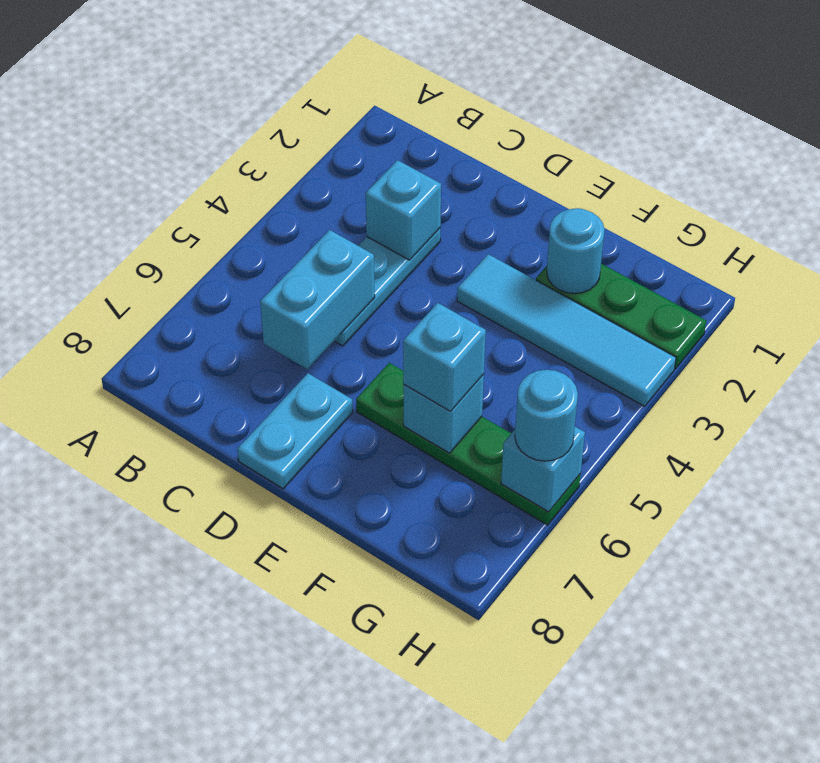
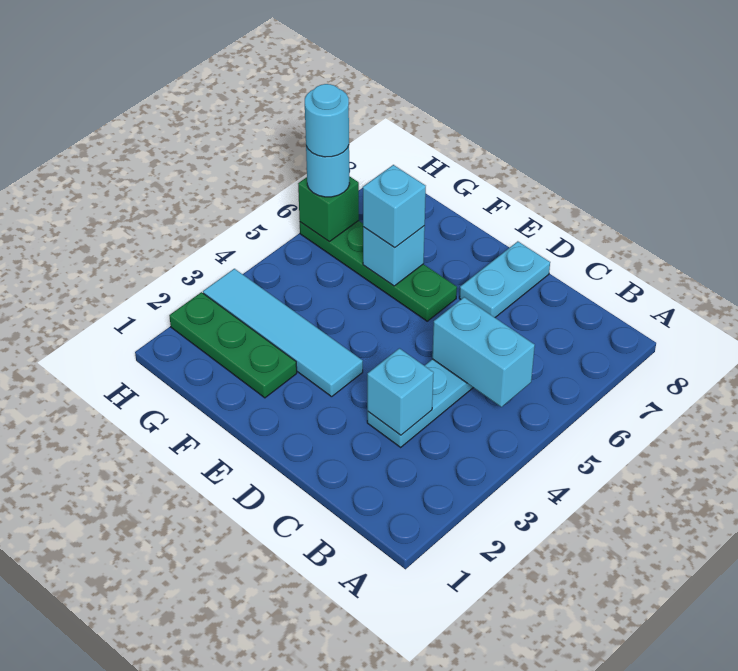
cyan 1x2 brick [260,230,375,369] -> cyan 1x2 brick turned to [432,297,535,407]
cyan 1x1 round brick [547,208,605,294] -> cyan 1x1 round brick moved to [305,84,349,157]
cyan 1x1 brick [501,427,585,512] -> green 1x1 brick [298,176,359,242]

